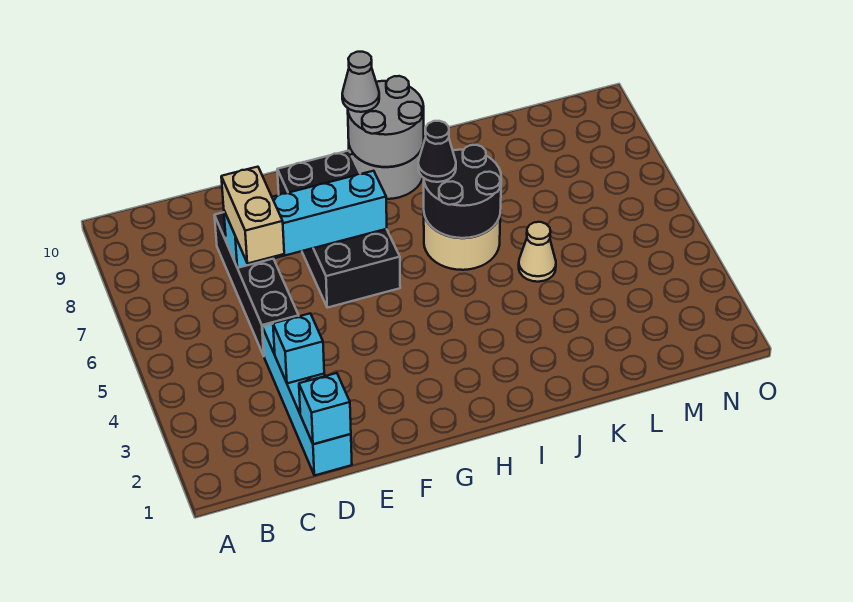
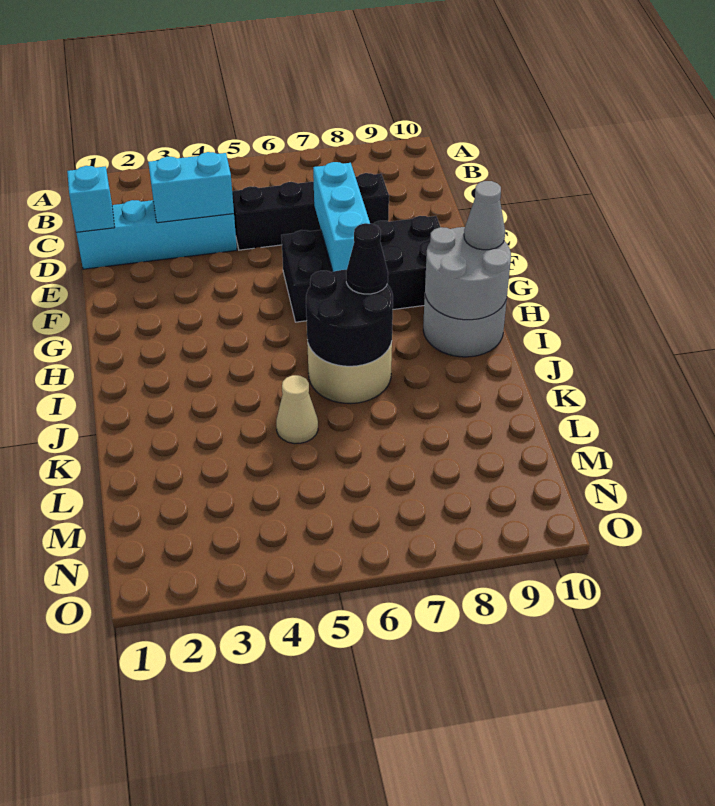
cyan 1x1 brick [273,314,324,383] -> cyan 1x2 brick [148,152,234,223]
tan 1x2 brick [221,167,284,264] -> none
cyan 1x4 brick [224,171,387,268] -> cyan 1x3 brick [313,162,370,272]

